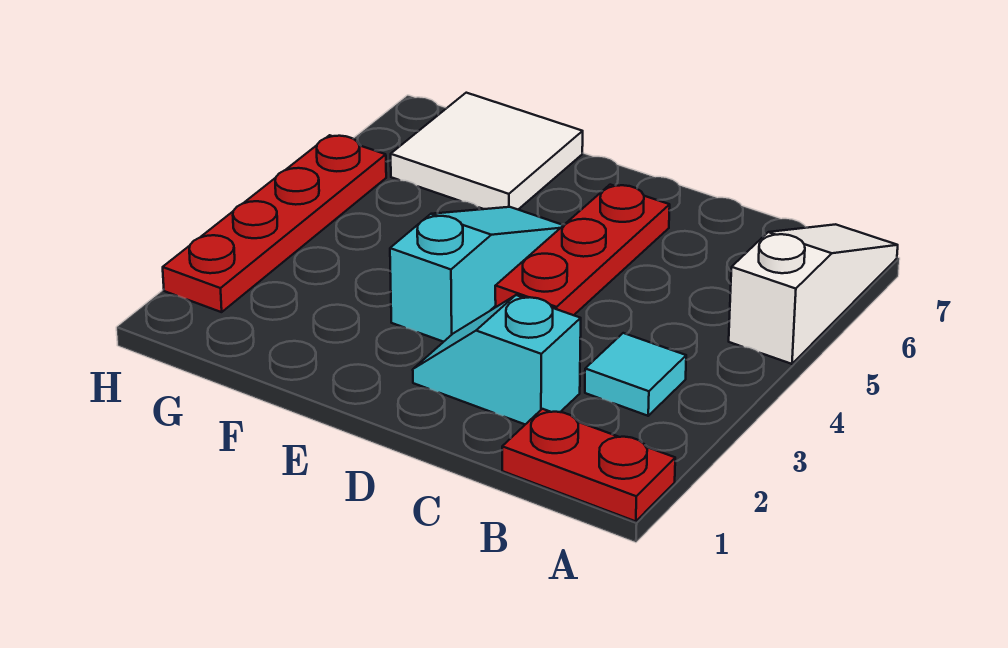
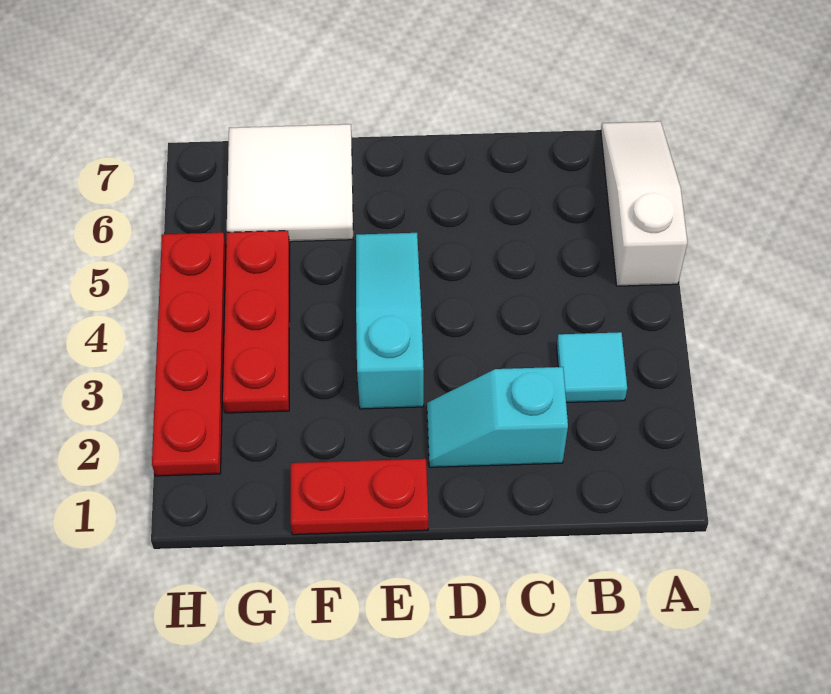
red 1x2 plate [502,409,675,521] -> red 1x2 plate moved to [291,459,428,535]
red 1x3 plate [495,185,670,315] -> red 1x3 plate moved to [223,231,290,413]

